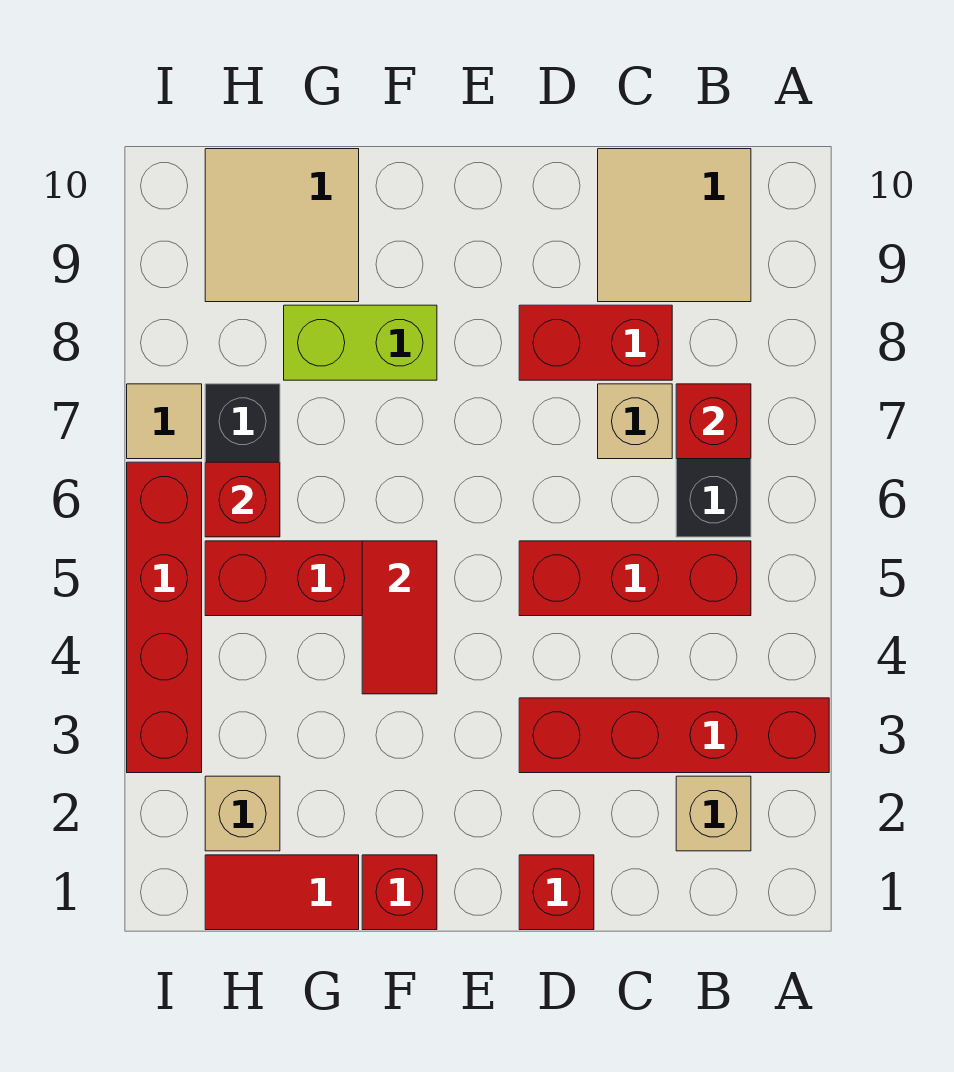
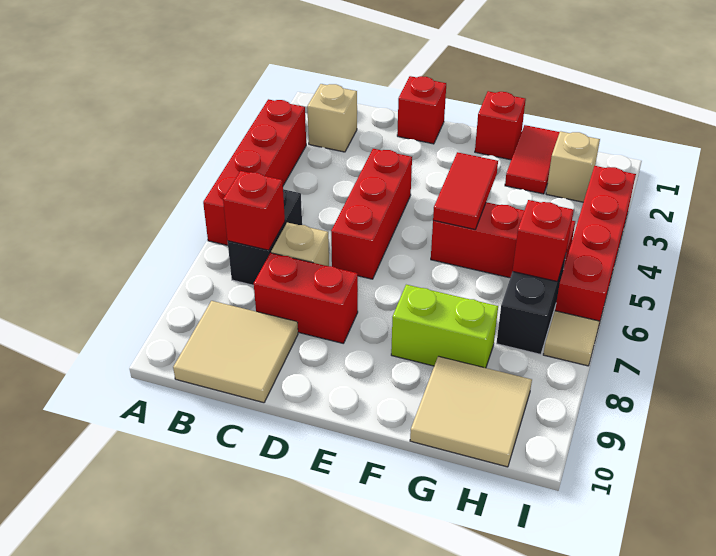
red 1x4 brick [519,698,829,773] -> red 1x4 brick turned to [203,99,306,245]
red 1x3 brick [519,541,751,616] -> red 1x3 brick turned to [331,149,412,279]
red 1x2 tile [205,855,359,930] -> red 1x2 tile turned to [505,125,560,194]

